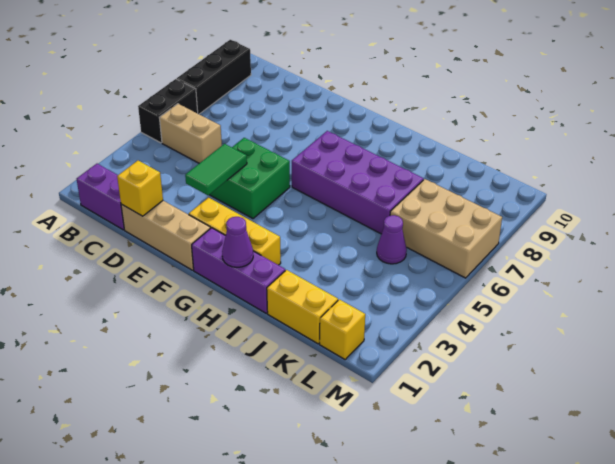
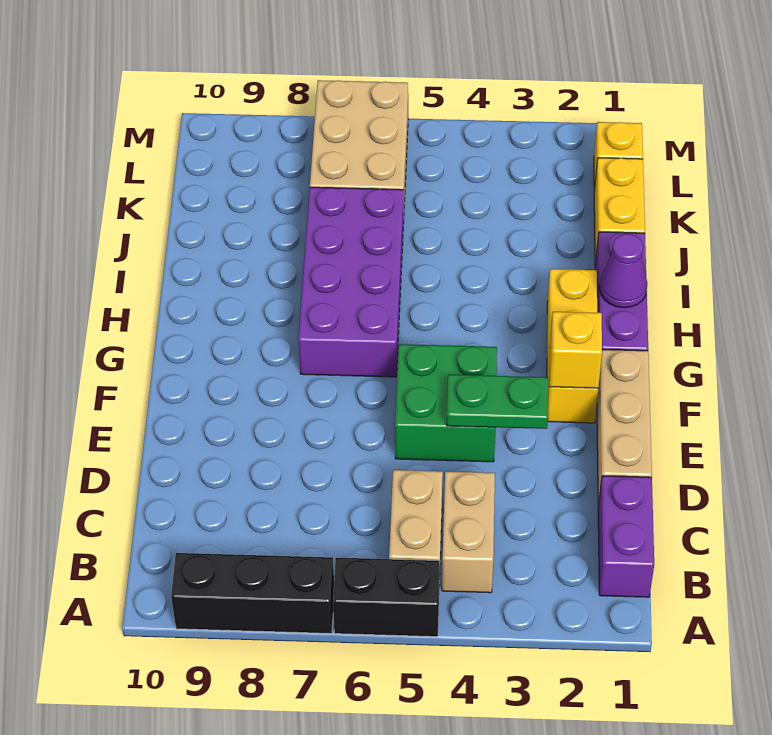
none -> tan 1x2 brick [442,471,495,593]
yellow 1x1 brick [117,161,163,216] -> yellow 1x1 brick moved to [550,312,602,388]
green 1x2 tile [185,144,247,195] -> green 1x2 plate [447,375,548,429]
purple 1x1 cone [377,215,407,264] -> none

